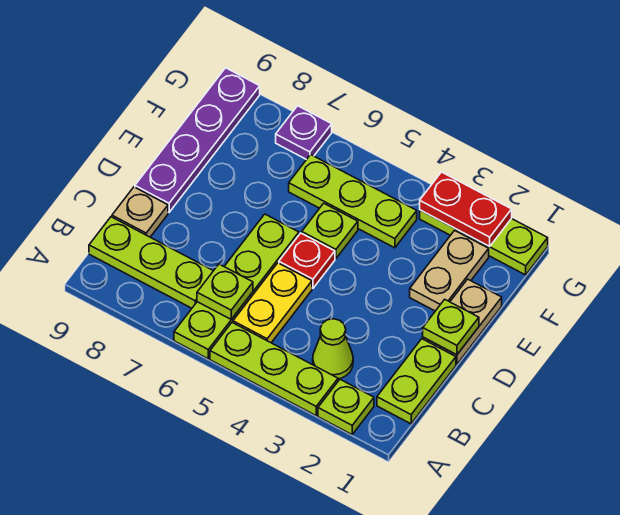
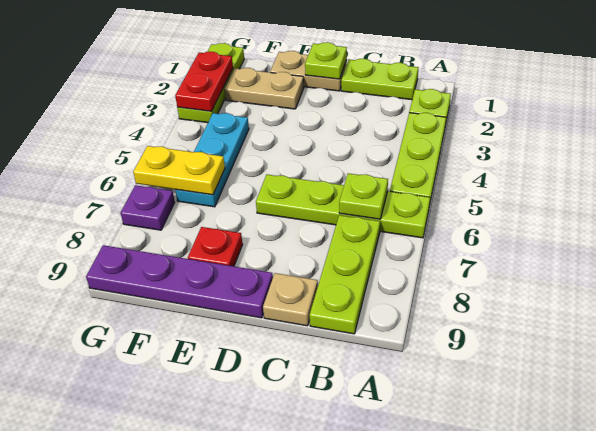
lime 1x1 cone [313,319,353,379] -> none
yellow 1x2 plate [233,263,312,343] -> yellow 1x2 plate moved to [133,146,225,195]
red 1x1 plate [279,233,335,288] -> red 1x1 plate moved to [188,227,243,266]
lime 1x1 plate [302,203,358,259] -> none
lime 1x3 plate [289,155,417,248] -> cyan 1x3 plate [175,113,249,207]

